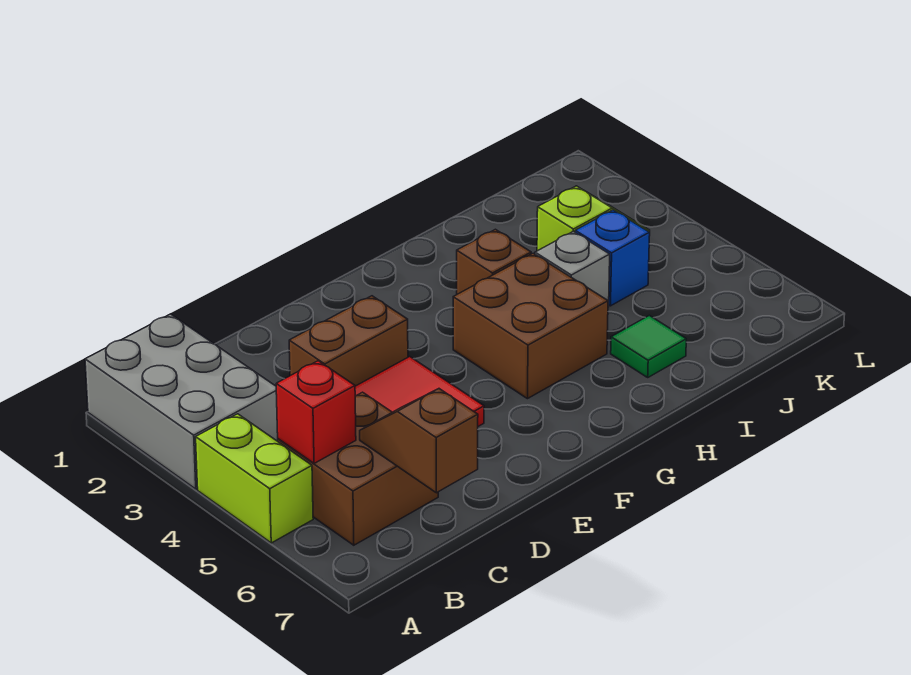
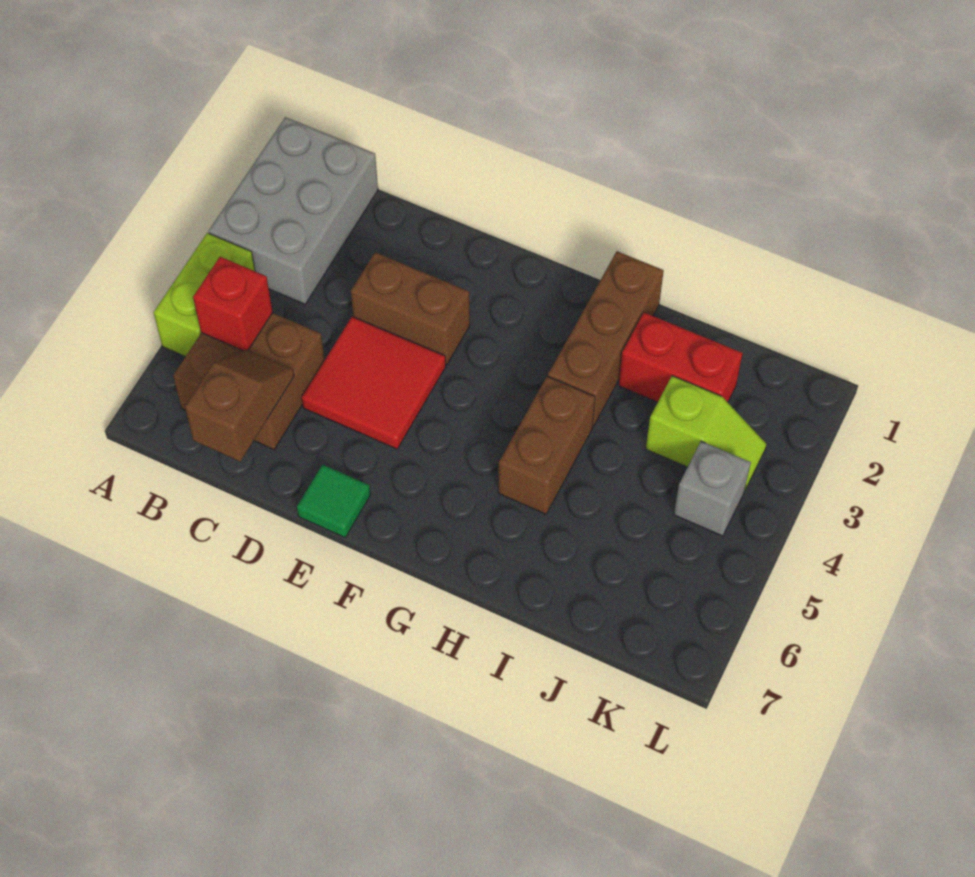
brown 2x2 brick [453,253,608,399] -> brown 1x2 brick [498,376,595,514]
brown 1x1 brick [457,229,531,294] -> brown 1x3 brick [548,251,664,427]
none -> red 1x2 brick [619,313,743,402]
grey 1x1 brick [535,231,610,307] -> grey 1x1 brick moved to [674,441,751,536]
green 1x1 tile [611,315,686,377] -> green 1x1 tile moved to [297,465,370,537]
blue 1x1 brick [575,210,650,306] -> none

